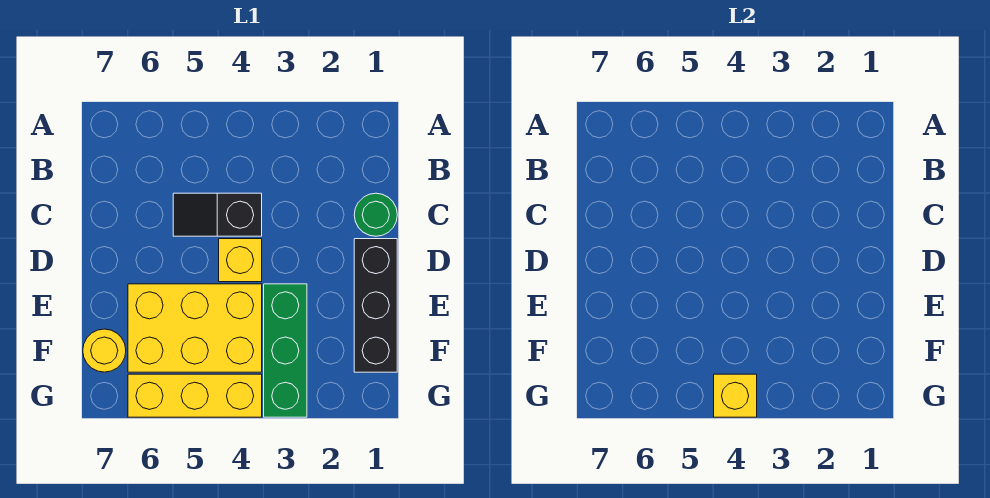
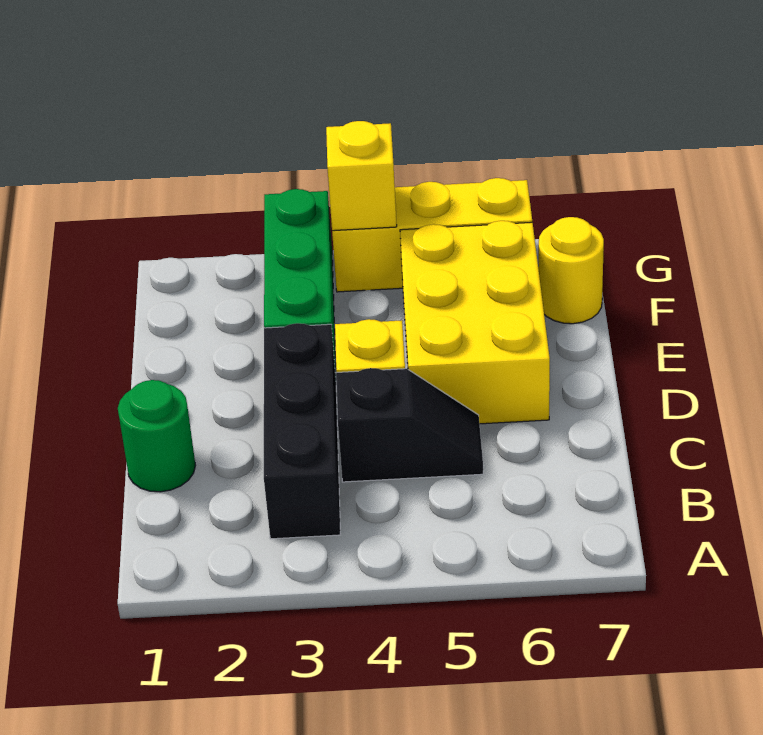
black 1x3 brick [354,239,397,372] -> black 1x3 brick moved to [264,323,340,539]
yellow 2x3 brick [128,284,262,372] -> yellow 2x3 brick turned to [400,221,550,424]

